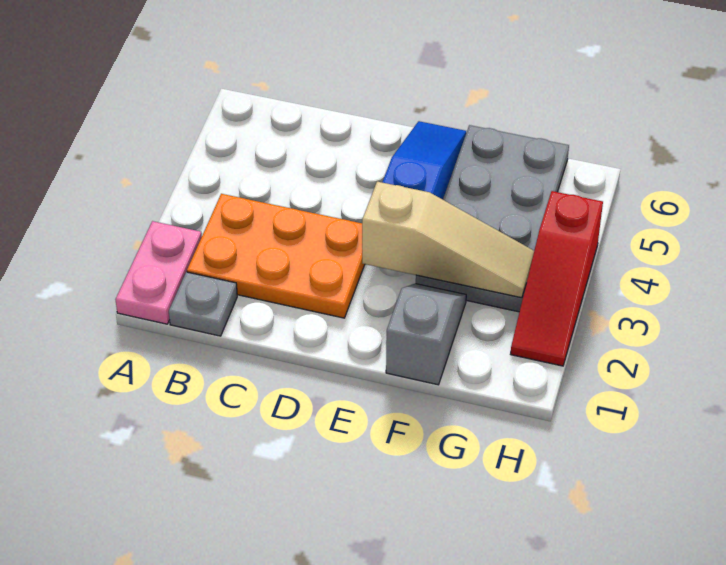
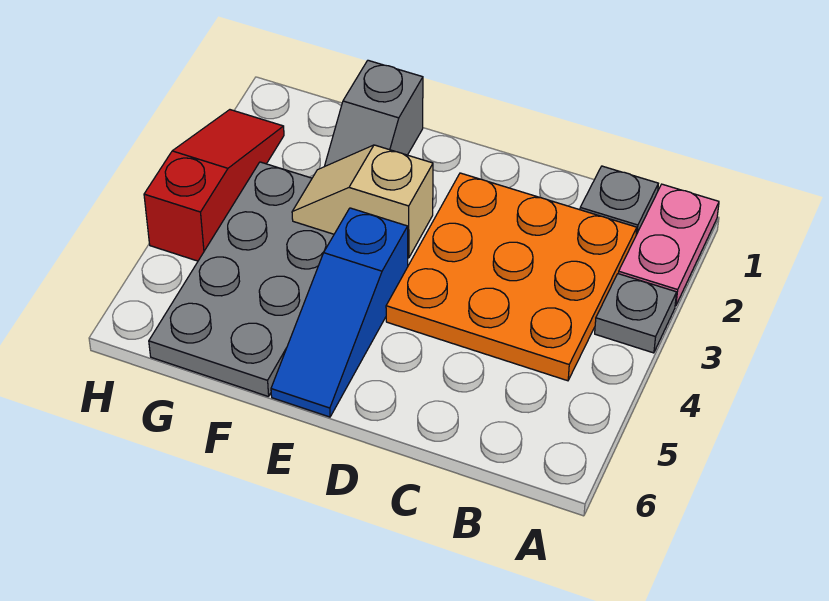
none -> grey 1x1 plate [595,274,677,353]
orange 2x3 plate [187,194,365,318] -> orange 3x3 plate [386,173,637,381]
tan 1x3 slope [362,182,534,298] -> tan 1x2 slope [292,145,433,258]

